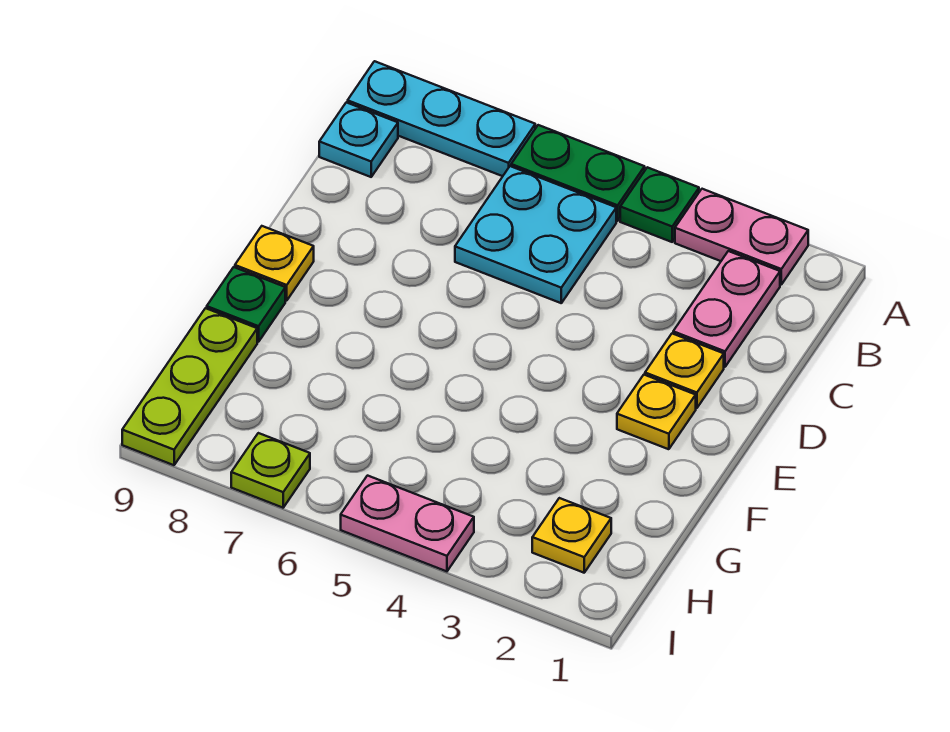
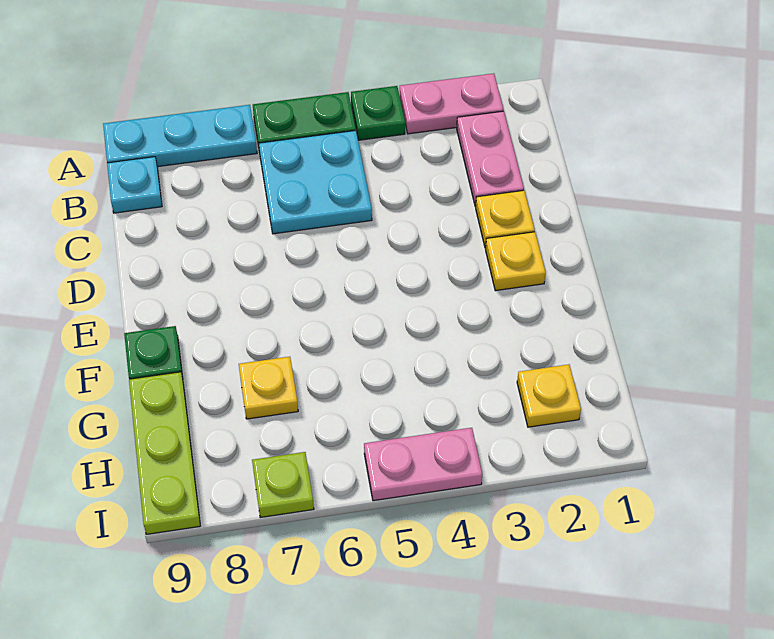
yellow 1x1 plate [235,226,314,301] -> yellow 1x1 plate moved to [239,357,298,419]

